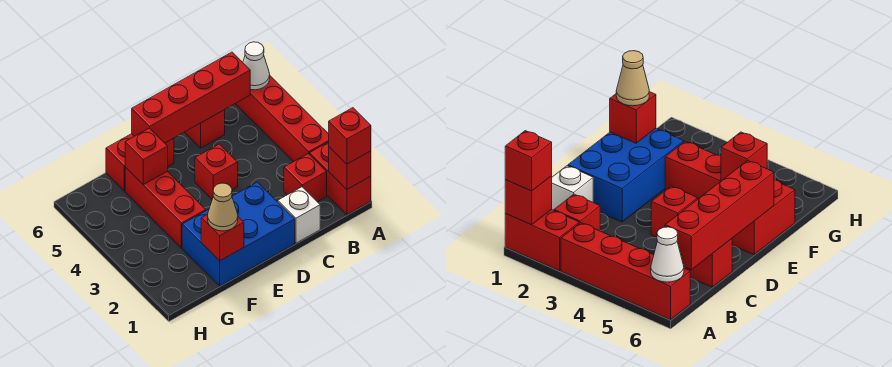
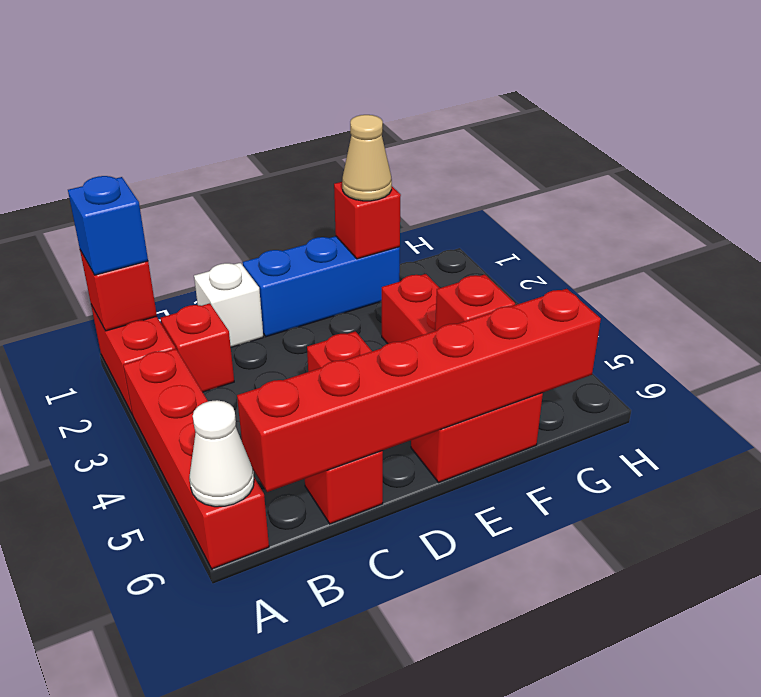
red 1x1 brick [329,108,371,164] -> blue 1x1 brick [68,176,148,275]
red 1x4 brick [132,52,250,143] -> red 1x6 brick [237,289,601,492]
blue 2x3 brick [182,182,295,286] -> blue 1x3 brick [243,236,400,337]

